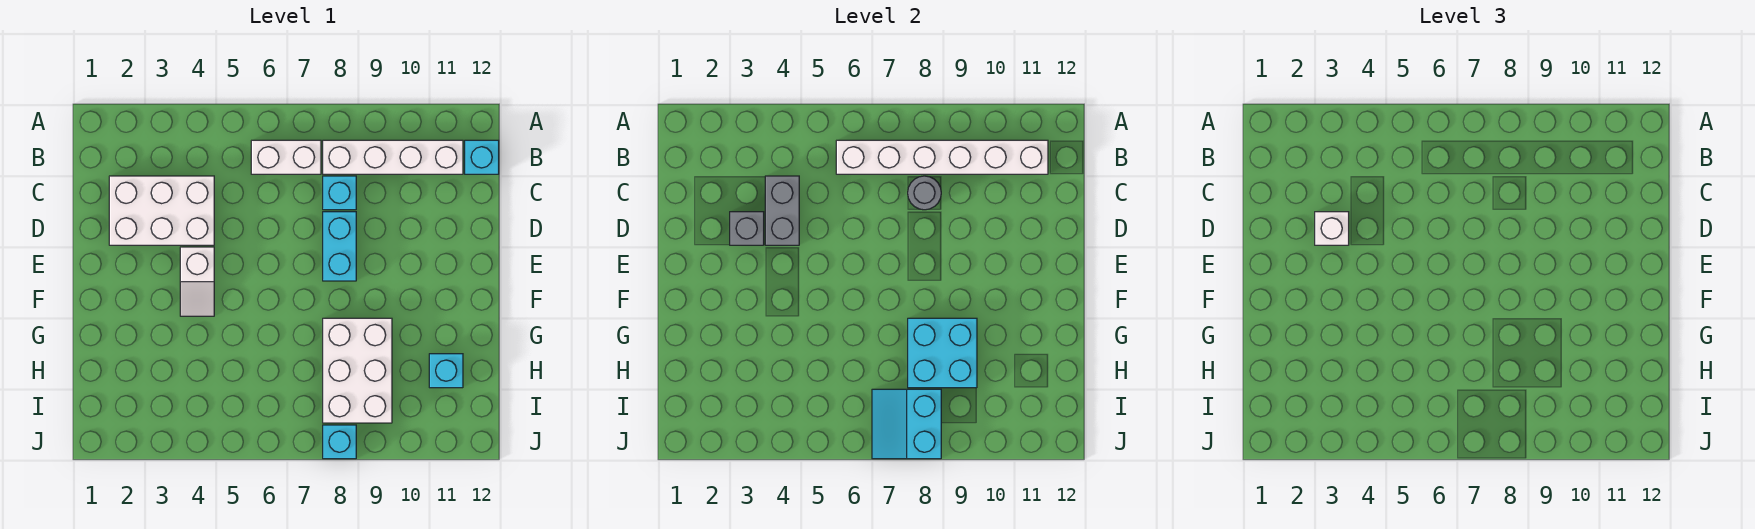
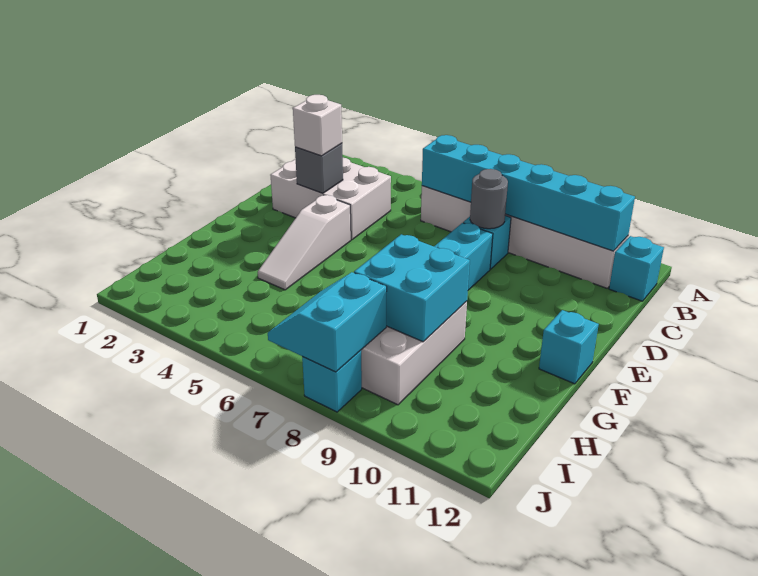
white 1x6 brick [836,140,1048,174] -> cyan 1x6 brick [422,135,635,251]
grey 1x2 brick [765,176,799,245] -> none
white 1x2 slope [180,247,214,316] -> white 1x3 slope [258,195,351,290]
cyan 1x1 brick [429,354,463,388] -> cyan 1x1 brick moved to [539,310,599,384]

